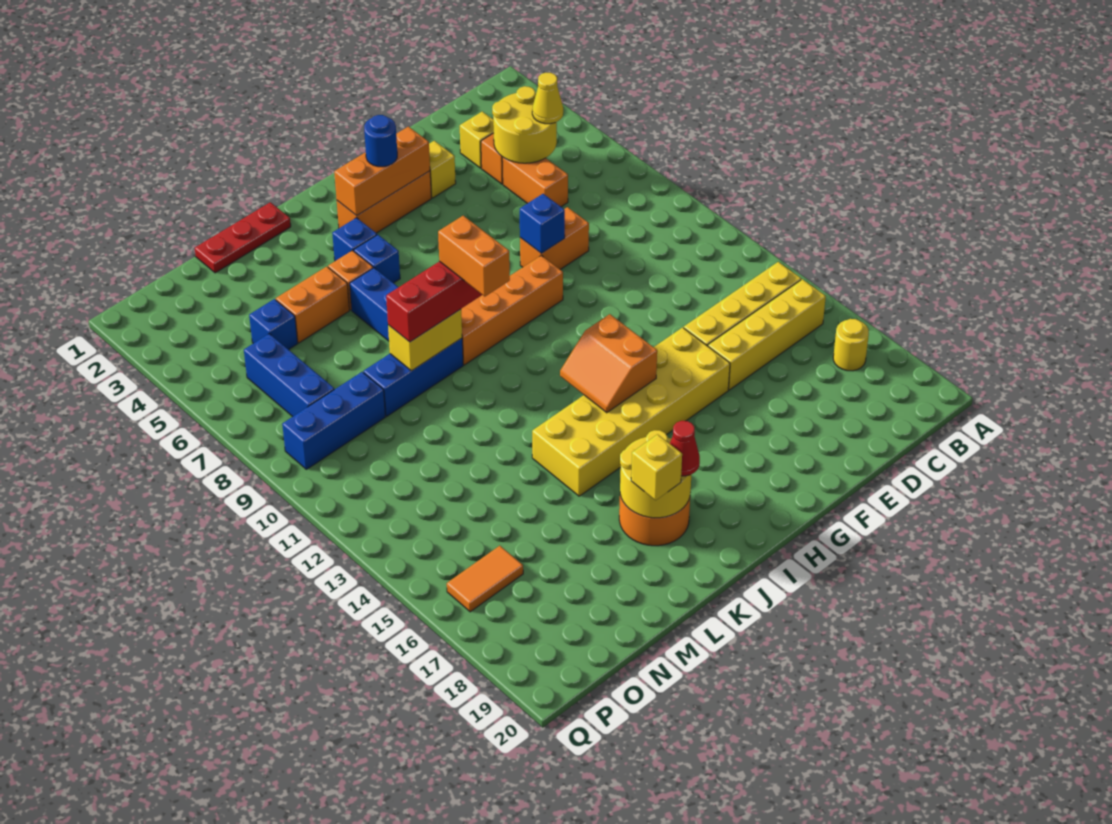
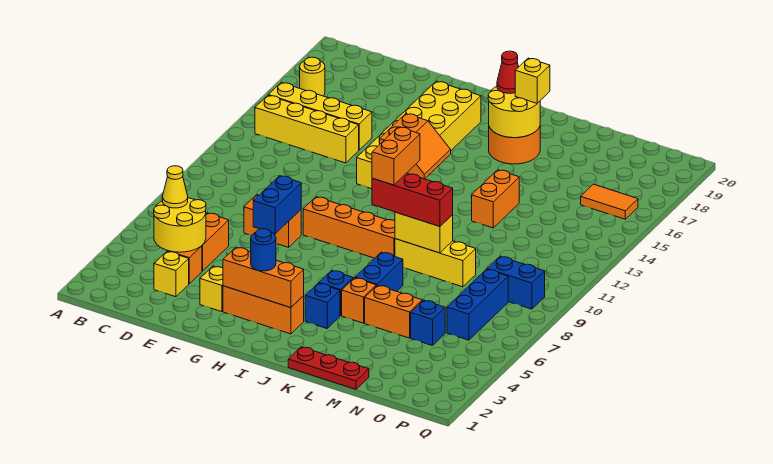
blue 1x1 brick [520,194,565,253] -> blue 1x2 brick [253,176,301,234]
yellow 2x6 brick [532,327,730,496] -> yellow 2x6 brick turned to [357,81,481,189]
blue 1x3 brick [363,338,463,416] -> yellow 1x3 brick [395,239,476,287]
none -> orange 1x2 brick [472,170,519,228]
blue 1x3 brick [282,372,385,469] -> blue 1x2 brick [487,257,545,309]

